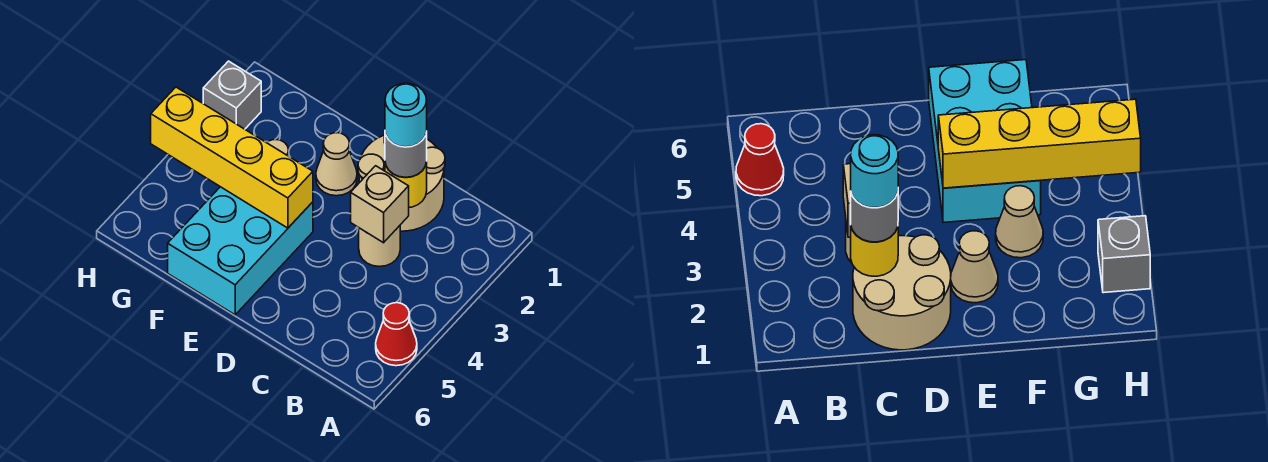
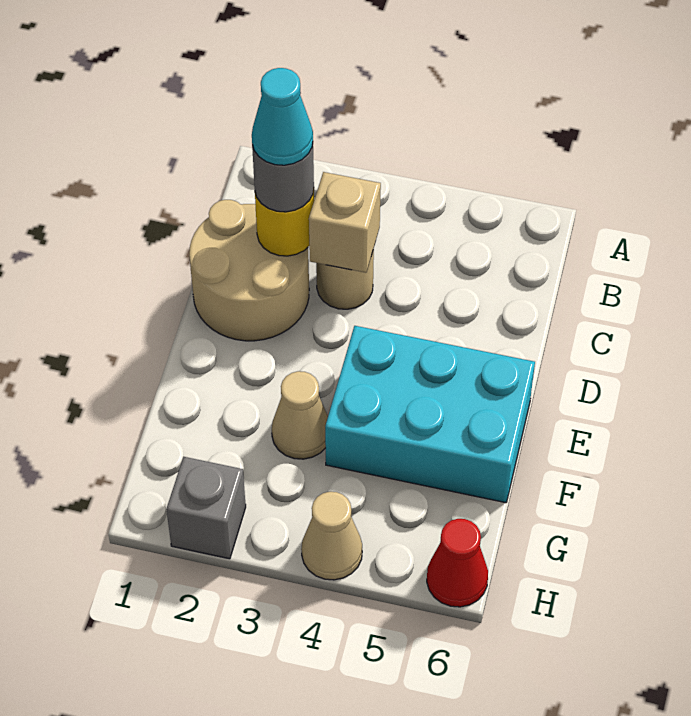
red 1x1 cone [376,303,417,366] -> red 1x1 cone moved to [427,519,488,607]
cyan 1x1 round brick [385,83,427,147] -> cyan 1x1 cone [252,68,313,165]
tan 1x1 cone [316,133,357,196] -> tan 1x1 cone moved to [301,492,362,580]
yellow 1x4 brick [151,87,313,228] -> none

